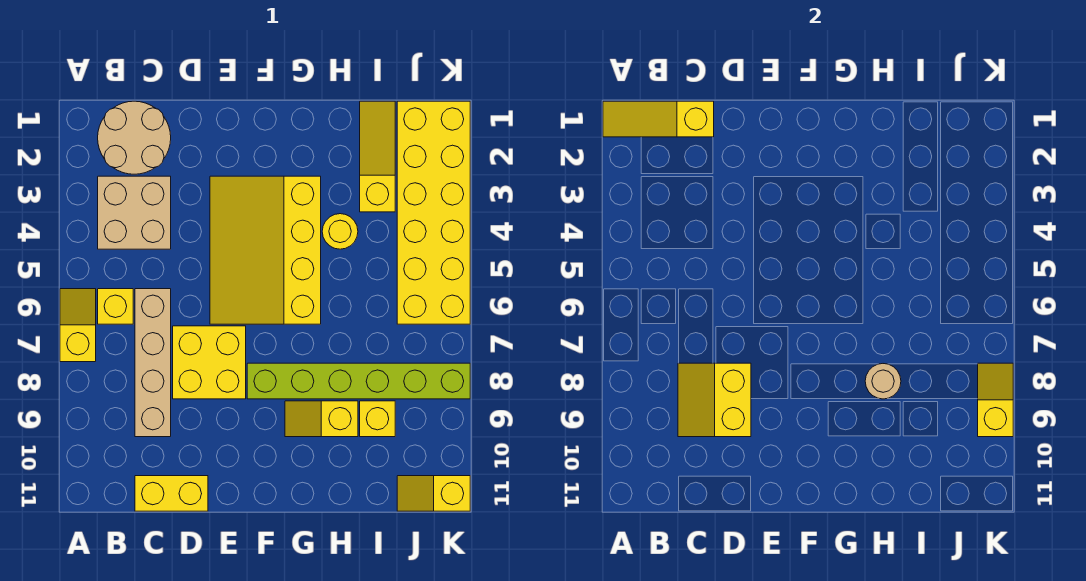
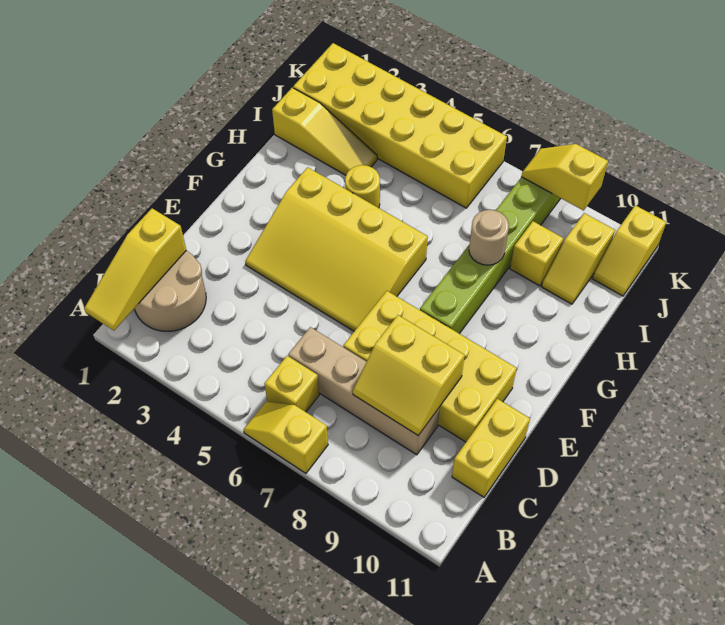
tan 2x2 brick [98,176,171,249] -> none
yellow 2x2 brick [173,326,246,399] -> yellow 2x4 brick [343,291,517,442]
yellow 1x2 slope [285,401,358,437] -> yellow 1x2 slope moved to [542,213,615,304]
yellow 1x3 slope [360,101,395,212] -> yellow 1x3 slope turned to [272,88,377,175]

